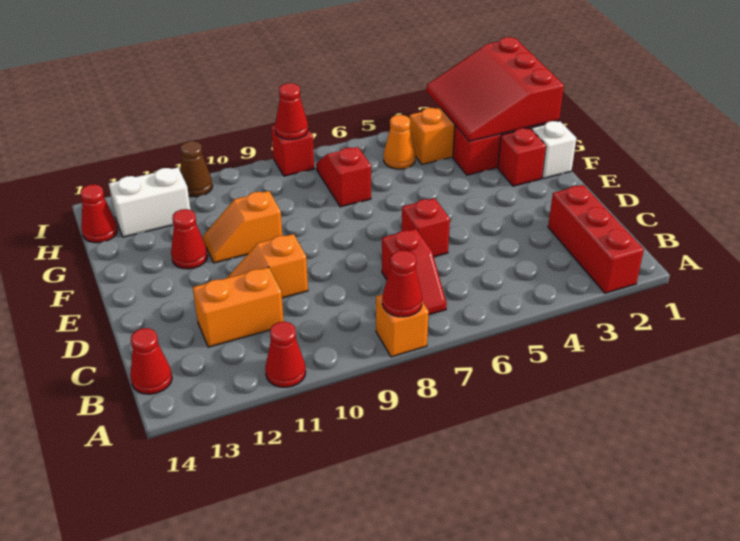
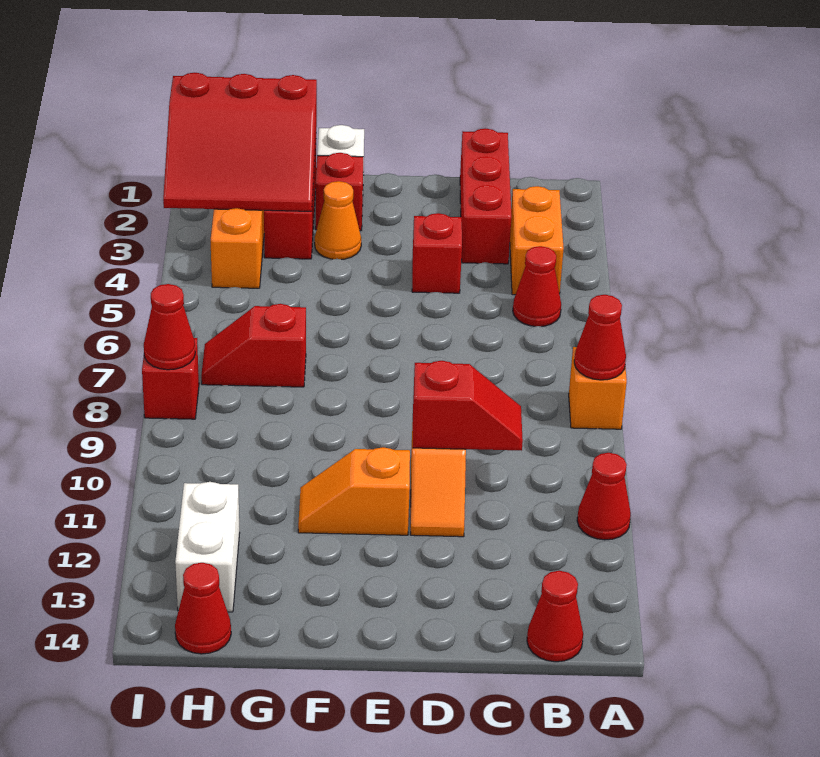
red 1x3 brick [548,185,644,293] -> red 1x3 brick turned to [460,128,512,264]
red 1x2 slope [382,229,447,315] -> red 1x2 slope moved to [413,361,523,451]
orange 1x2 brick [193,267,284,347] -> orange 1x2 brick moved to [510,186,564,295]
red 1x1 brick [402,198,450,257] -> red 1x1 brick moved to [412,213,462,293]
orange 1x2 slope [203,191,282,263] -> orange 1x2 slope turned to [298,447,410,535]
red 1x1 cone [171,209,208,269] -> red 1x1 cone moved to [513,246,561,326]
orange 1x1 cone [384,115,415,169] -> orange 1x1 cone moved to [315,181,361,259]
brown 1x1 cone [180,141,213,197] -> none

